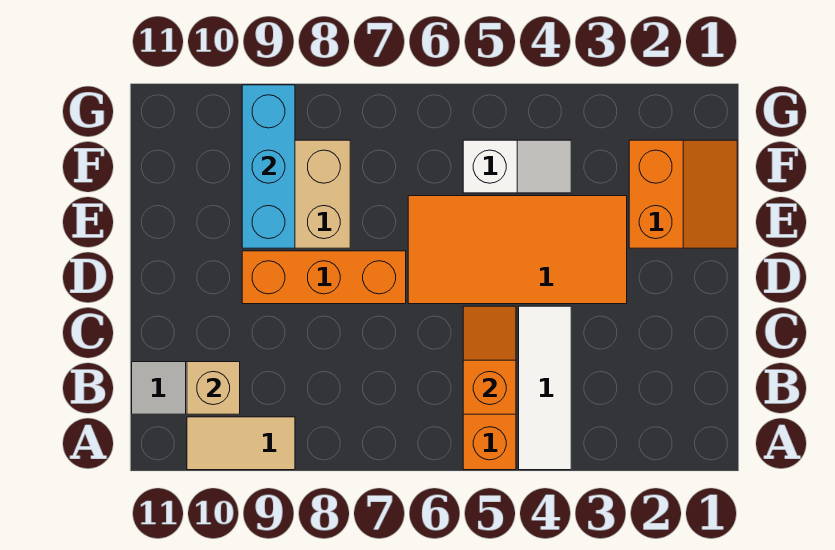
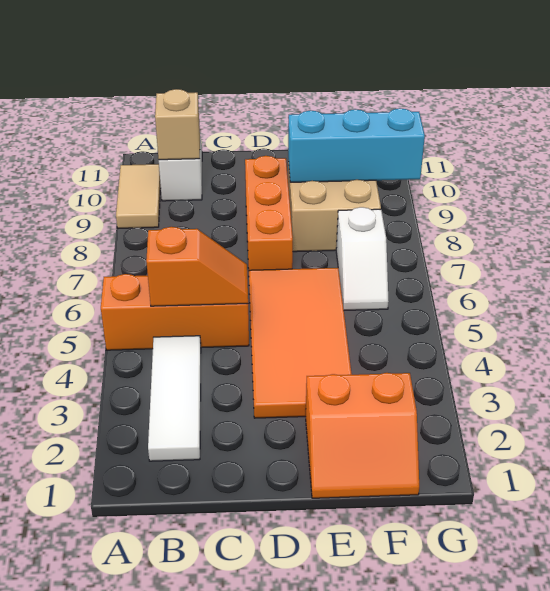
white 1x3 tile [519,306,571,470] -> white 1x3 tile turned to [148,336,201,461]
white 1x2 slope [463,140,571,193] -> white 1x2 slope moved to [336,207,389,310]

